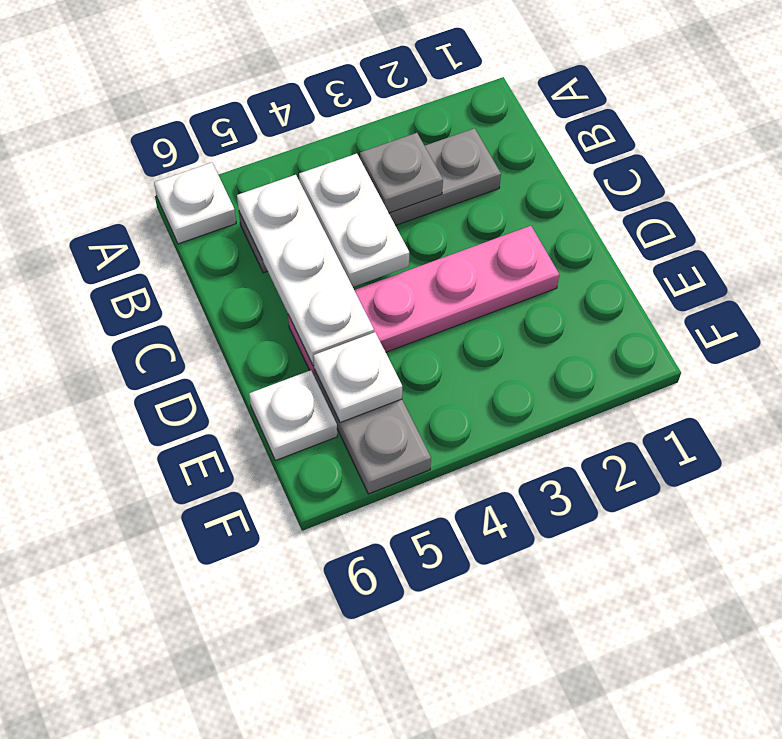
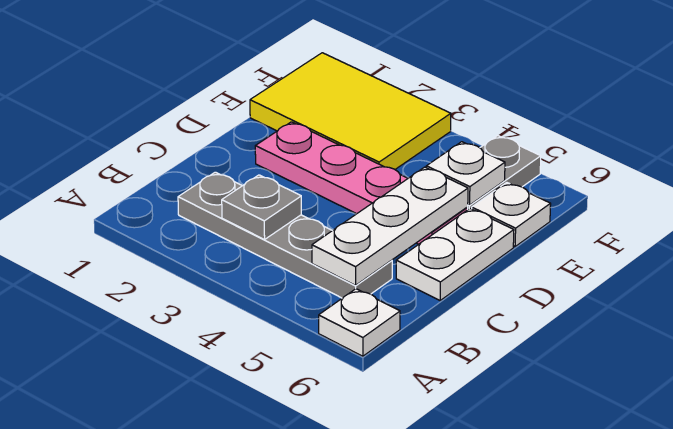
white 1x2 plate [299,154,409,287] -> white 1x2 plate moved to [396,208,514,300]
none -> yellow 2x3 tile [250,53,451,169]

